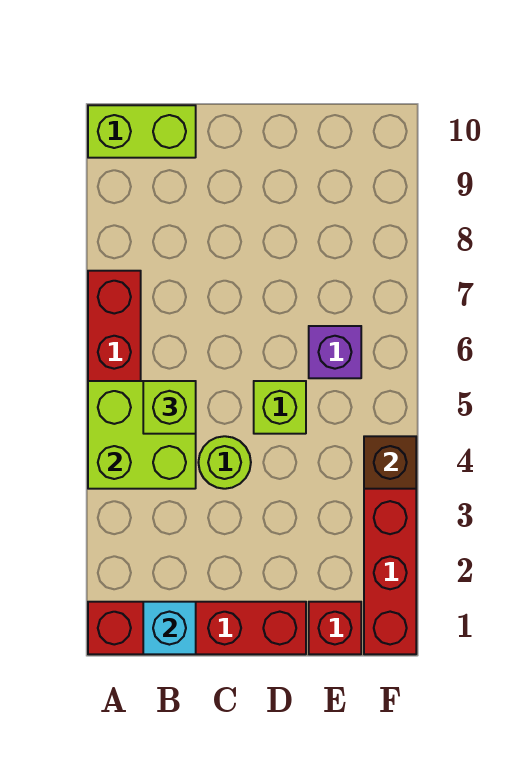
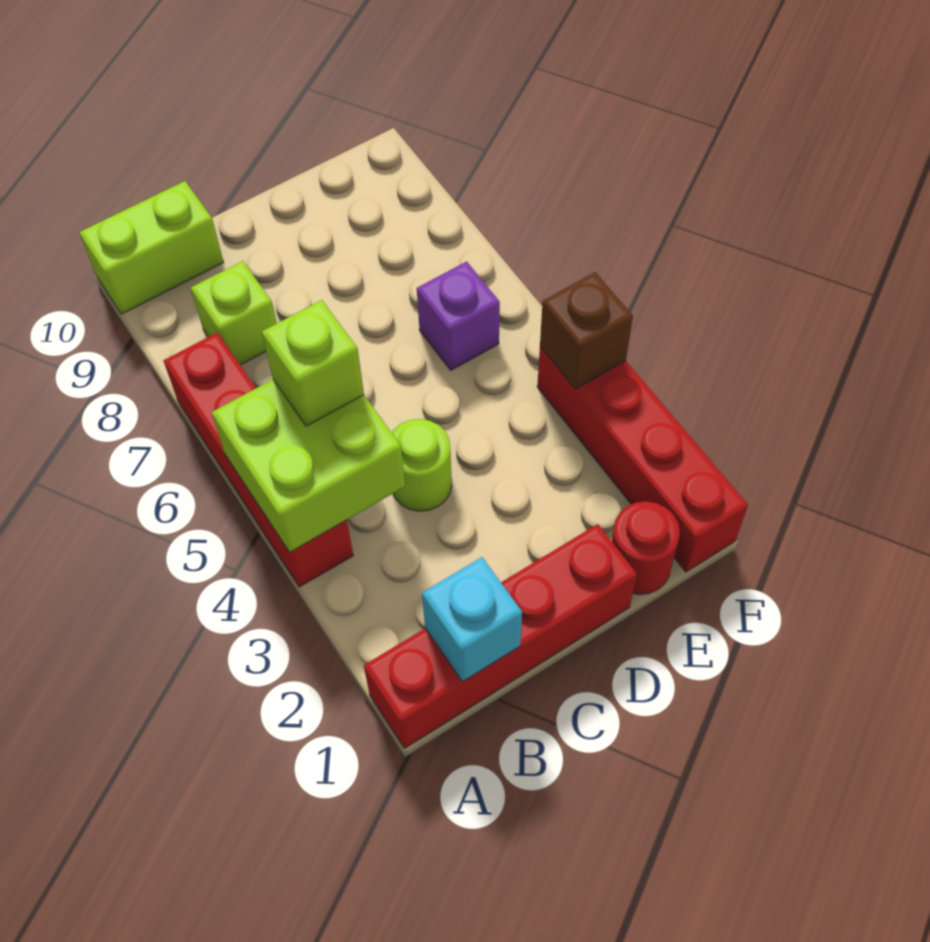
lime 1x1 brick [254,381,306,434] -> lime 1x1 brick moved to [191,261,277,365]
red 1x1 brick [309,602,361,654] -> red 1x1 round brick [612,501,680,595]

